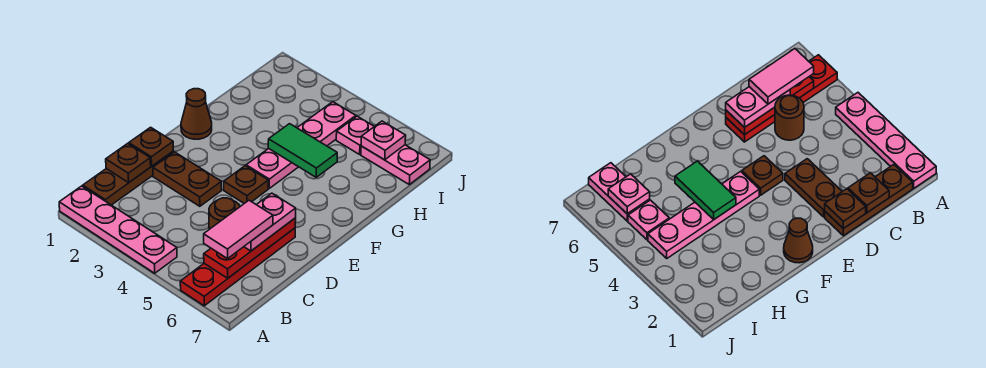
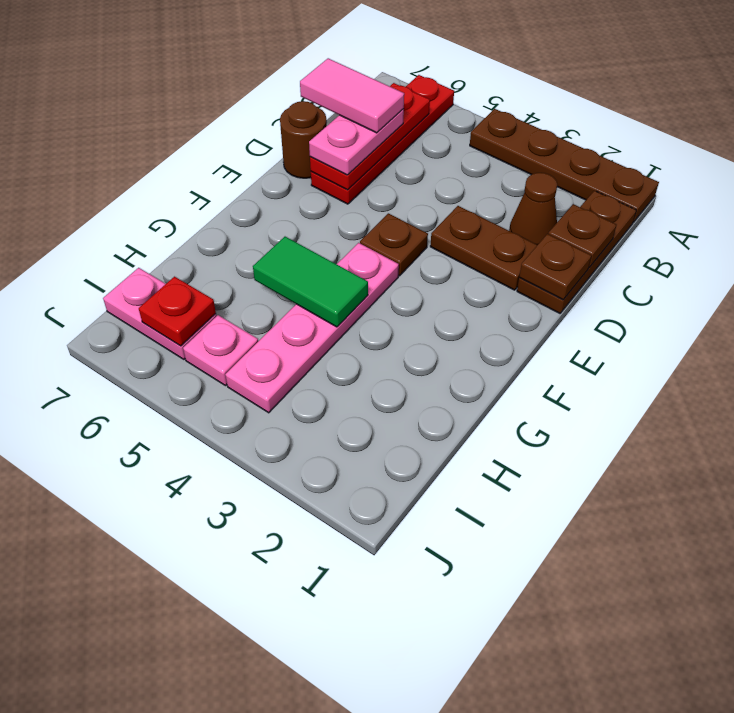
pink 1x4 plate [59,186,177,273] -> brown 1x4 plate [470,109,659,222]
pink 1x2 tile [204,200,273,259] -> pink 1x2 tile turned to [300,58,404,133]
brown 1x1 round brick [209,198,240,229] -> brown 1x1 round brick moved to [280,101,327,178]
brown 1x1 cone [181,89,212,139] -> brown 1x1 cone moved to [509,173,557,245]
pink 1x1 plate [361,121,406,160] -> red 1x1 plate [139,277,216,346]

